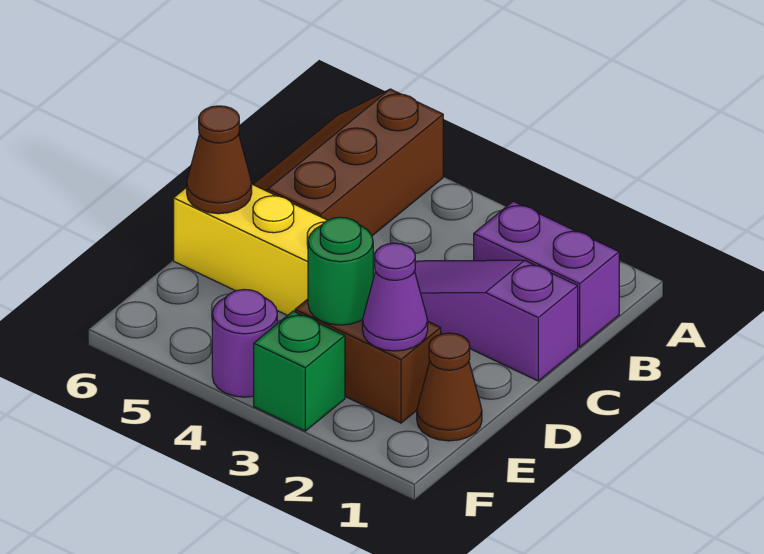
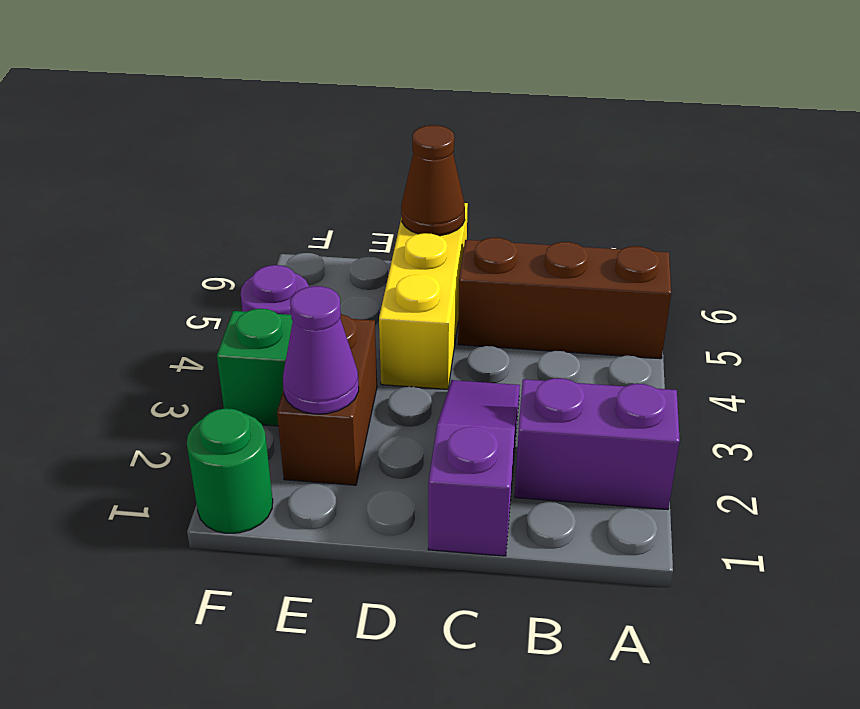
purple 1x2 brick [474,201,619,347] -> purple 1x2 brick turned to [515,378,680,509]
brown 1x1 cone [417,333,482,441] -> none
green 1x1 round brick [308,217,373,325] -> green 1x1 round brick moved to [187,408,273,533]

